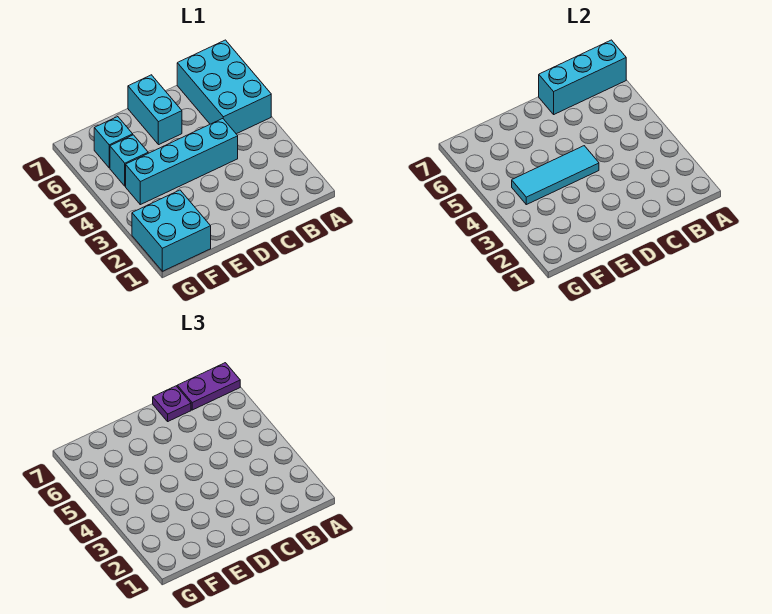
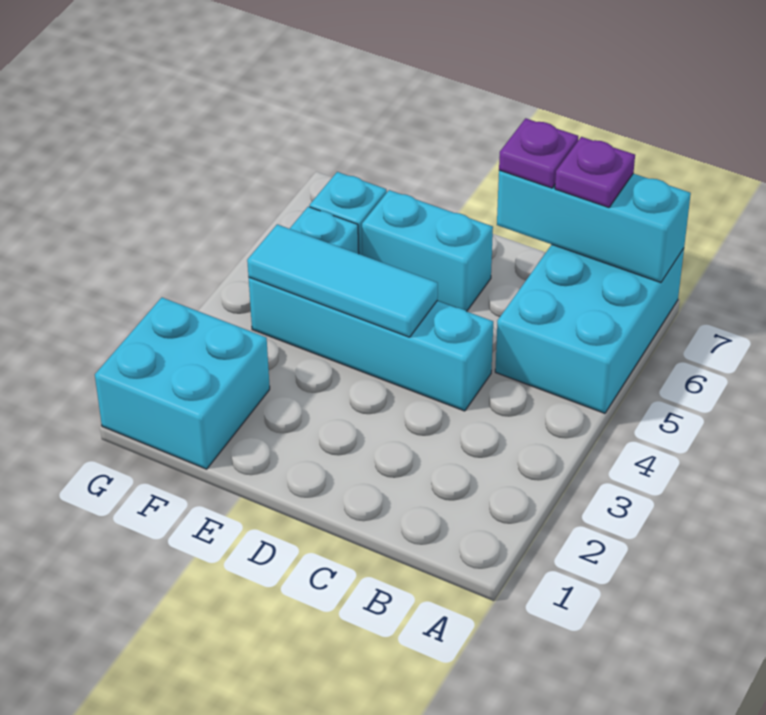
purple 1x2 plate [177,363,240,410] -> purple 1x1 plate [555,137,635,208]
cyan 1x2 brick [128,75,182,145] -> cyan 1x2 brick turned to [362,190,493,311]

